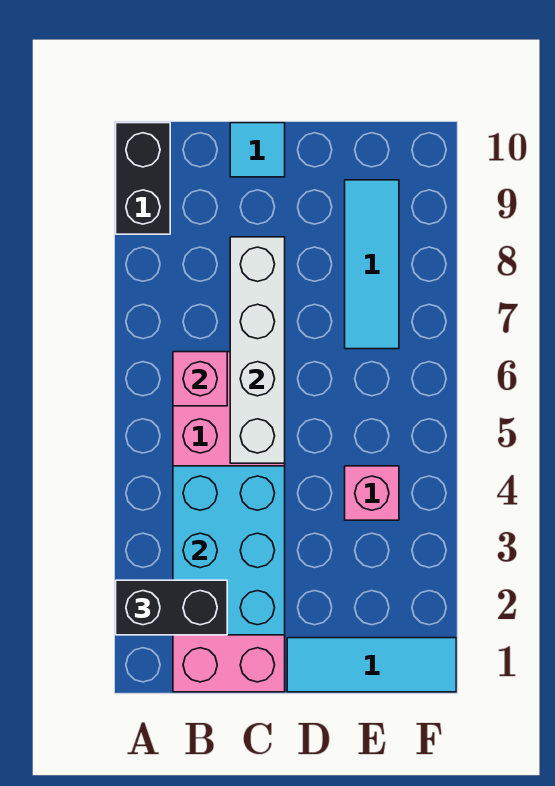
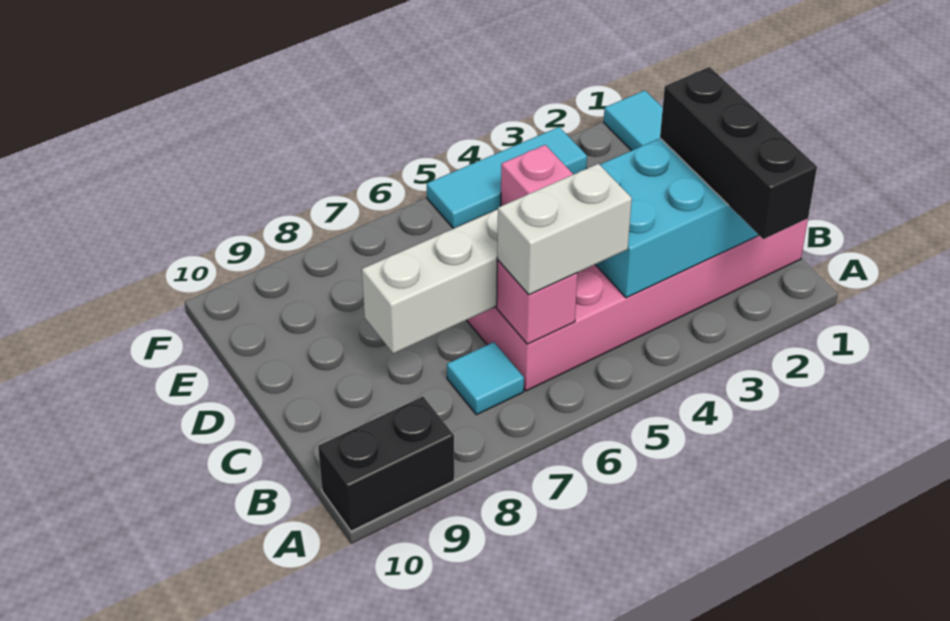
black 1x2 brick [116,580,227,635] -> black 1x3 brick [660,67,817,239]
none -> white 1x2 brick [497,164,632,295]
cyan 1x1 tile [230,123,285,177] -> cyan 1x1 tile moved to [447,342,524,415]
cyan 1x3 tile [345,180,399,349] -> cyan 1x3 tile moved to [427,127,587,229]

